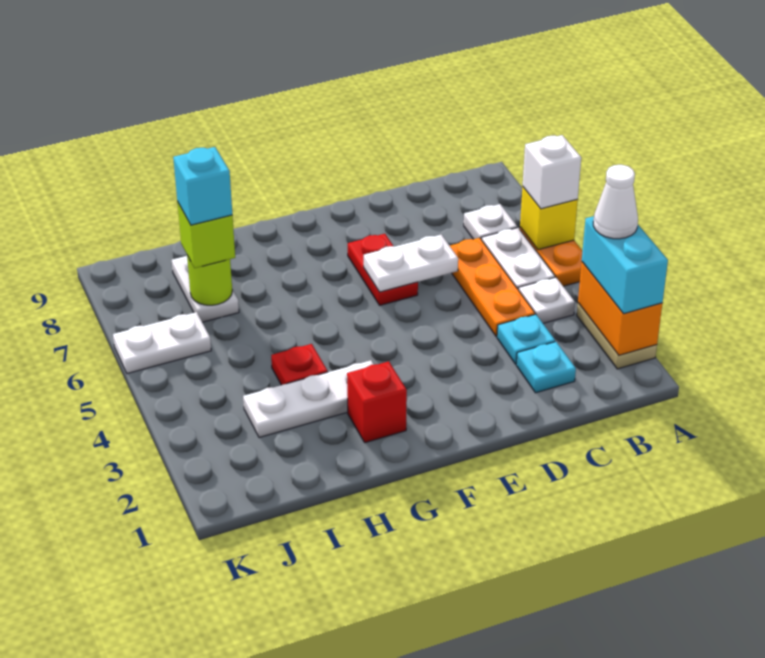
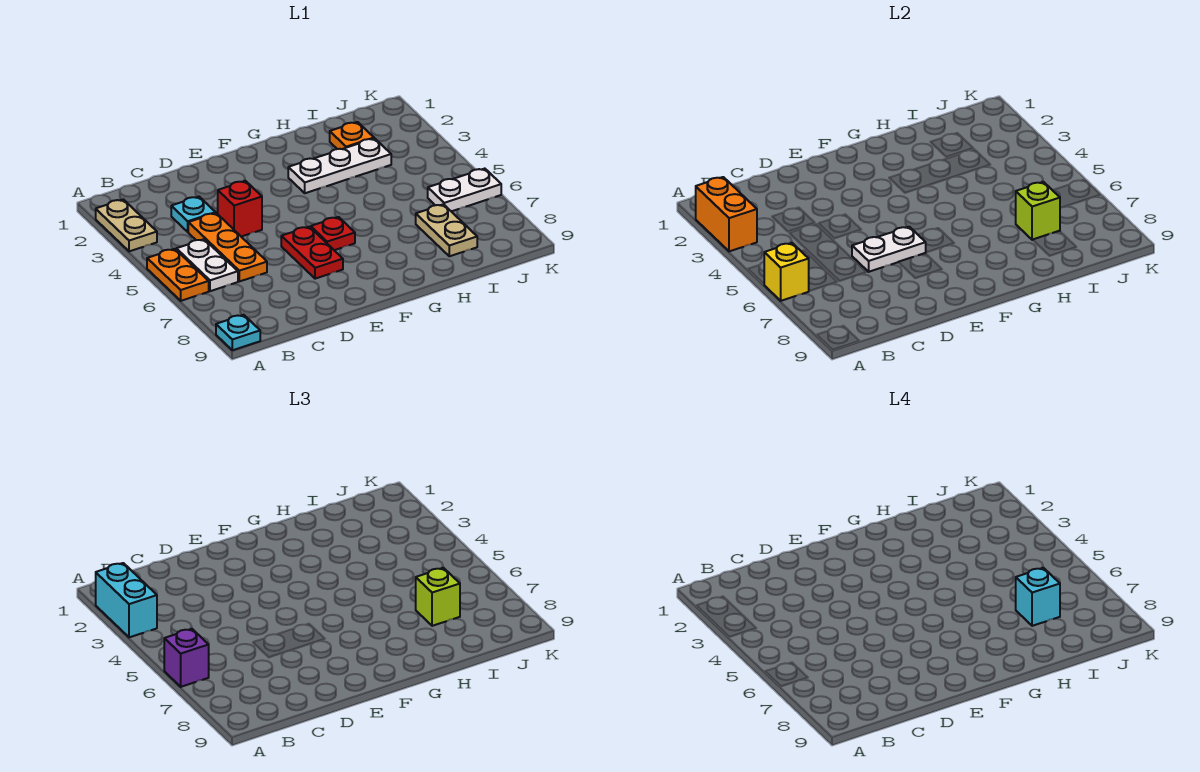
white 1x1 cone [593,165,638,239] -> none
white 1x1 brick [523,135,581,209] -> purple 1x1 brick [164,629,209,687]
white 1x1 plate [519,277,575,323] -> none
white 1x1 plate [464,204,517,240] -> none
cyan 1x1 plate [516,342,576,393] -> cyan 1x1 plate moved to [216,315,260,350]
red 1x1 brick [347,361,407,443] -> red 1x1 brick moved to [218,181,262,237]
red 1x1 plate [271,344,328,385] -> red 1x1 plate moved to [311,217,355,250]
none -> orange 1x1 plate [330,122,374,149]
white 1x2 plate [172,255,239,322] -> tan 1x2 plate [416,204,477,256]
lime 1x1 round brick [187,255,232,305] -> lime 1x1 brick [1016,182,1060,240]

